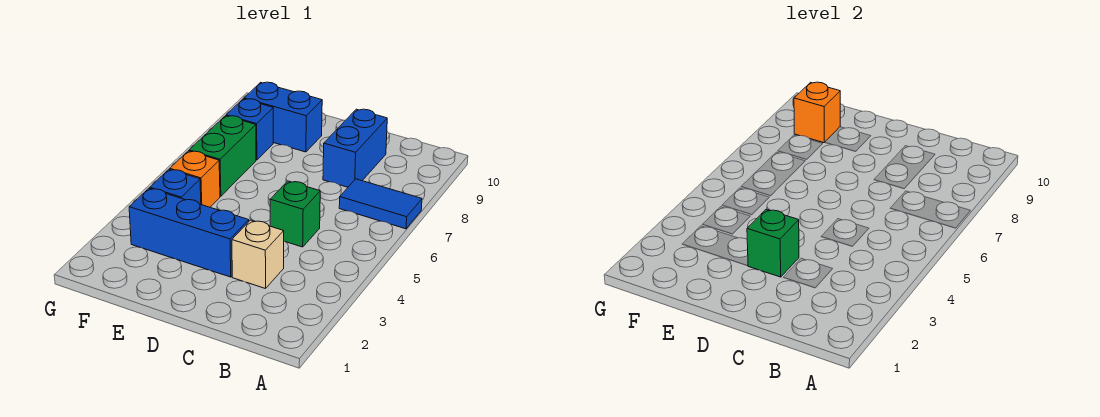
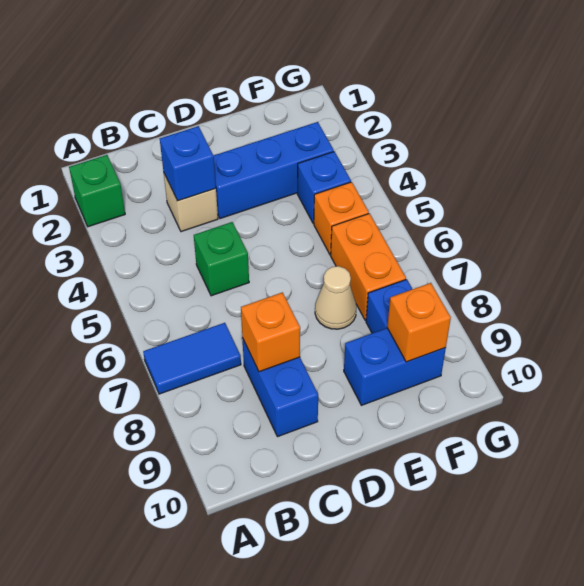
none -> blue 1x1 brick [160,126,216,201]
none -> orange 1x1 brick [241,292,300,372]
green 1x1 brick [747,209,799,277] -> green 1x1 brick moved to [69,155,125,227]
none -> tan 1x1 cone [315,266,357,329]
green 1x2 brick [189,116,256,196] -> orange 1x2 brick [331,213,406,320]

